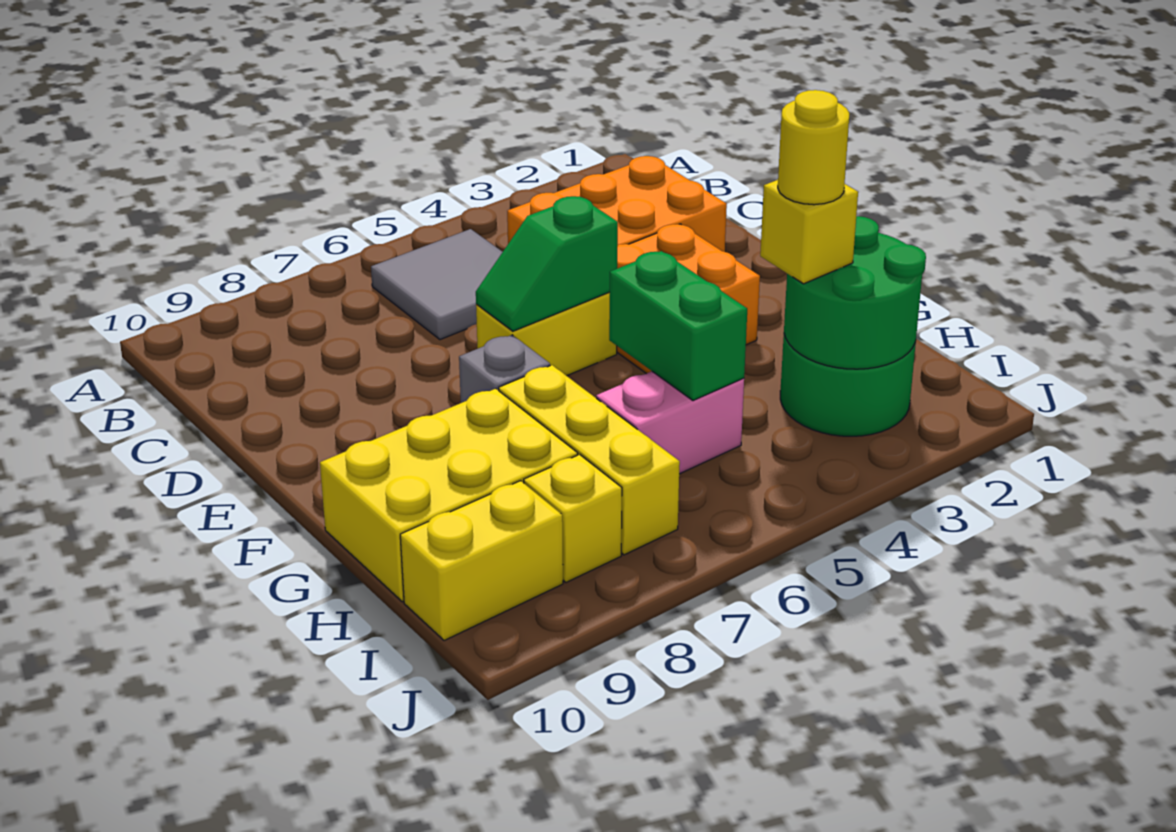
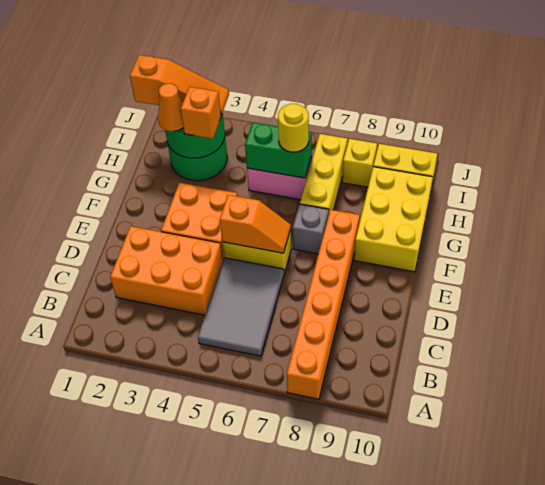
none -> orange 1x6 brick [287,210,360,399]
grey 2x2 tile [371,229,502,340] -> grey 2x3 tile [198,258,284,356]
green 1x2 slope [476,196,618,331] -> orange 1x2 slope [220,195,291,253]
green 1x2 brick [609,251,747,401] -> green 1x2 brick turned to [245,122,312,178]
yellow 2x3 brick [320,389,578,602] -> yellow 2x3 brick turned to [354,167,433,272]
none -> orange 1x1 cone [158,83,183,131]
yellow 1x1 brick [760,180,858,284] -> orange 1x1 brick [181,87,221,139]
yellow 1x1 round brick [778,90,850,205] -> yellow 1x1 round brick moved to [278,104,309,152]
none -> orange 1x3 slope [130,55,229,115]

